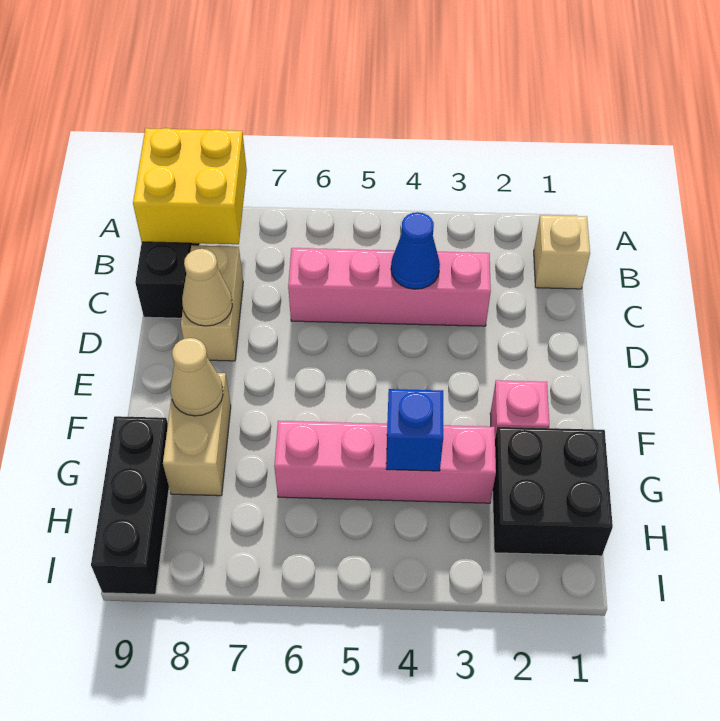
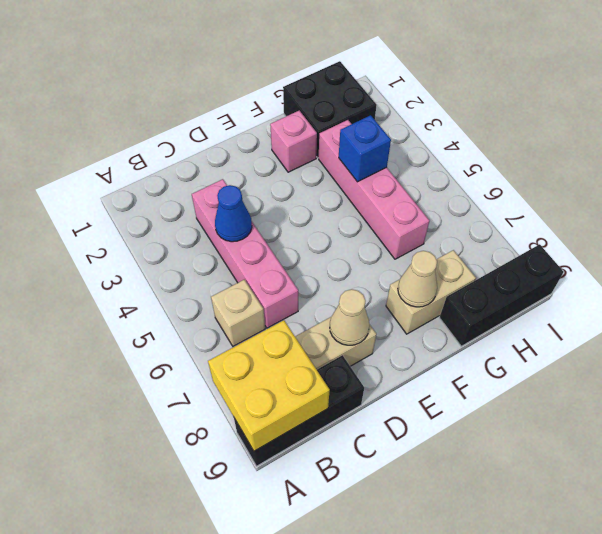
tan 1x1 brick [534,215,590,289] -> tan 1x1 brick moved to [211,280,265,346]

